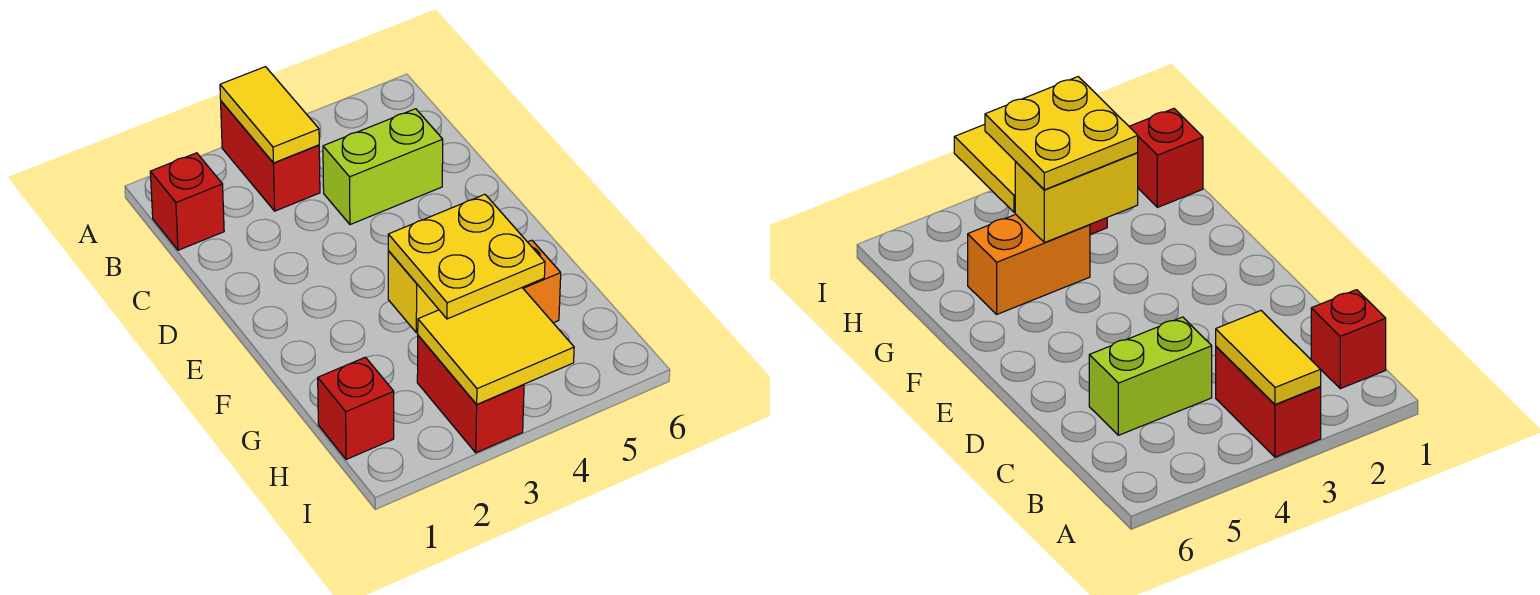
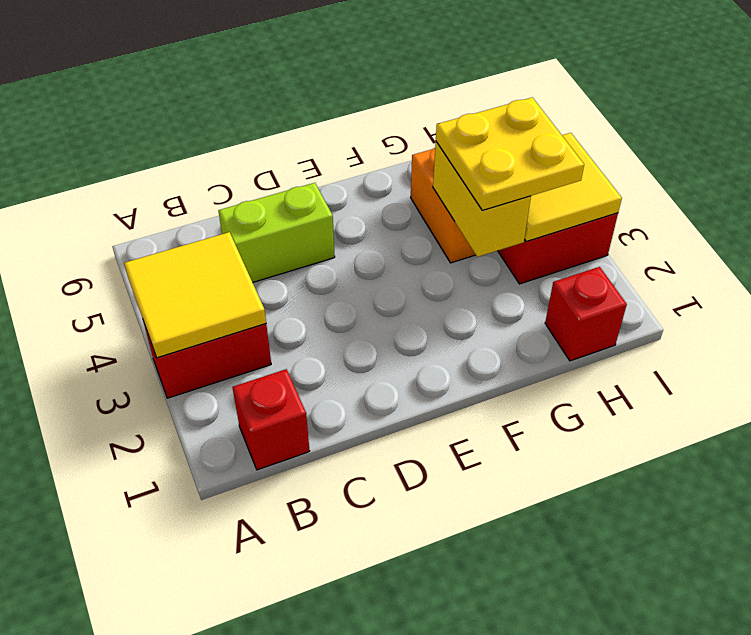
yellow 1x2 tile [220,67,319,163] -> yellow 2x2 tile [124,232,266,358]
lime 1x2 brick [323,109,443,225] -> lime 1x2 brick turned to [218,183,335,283]

